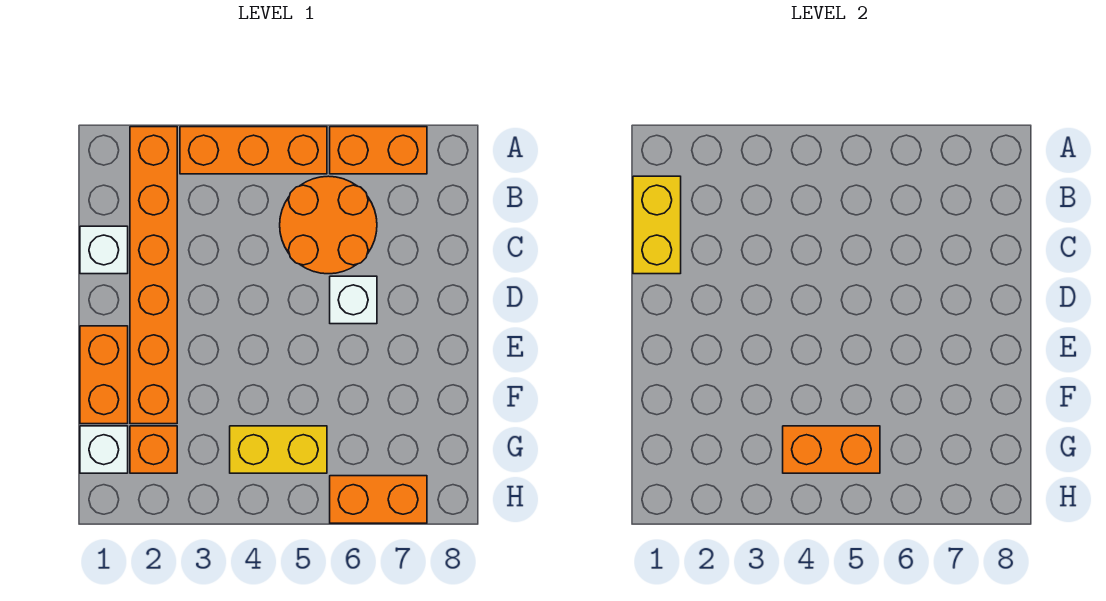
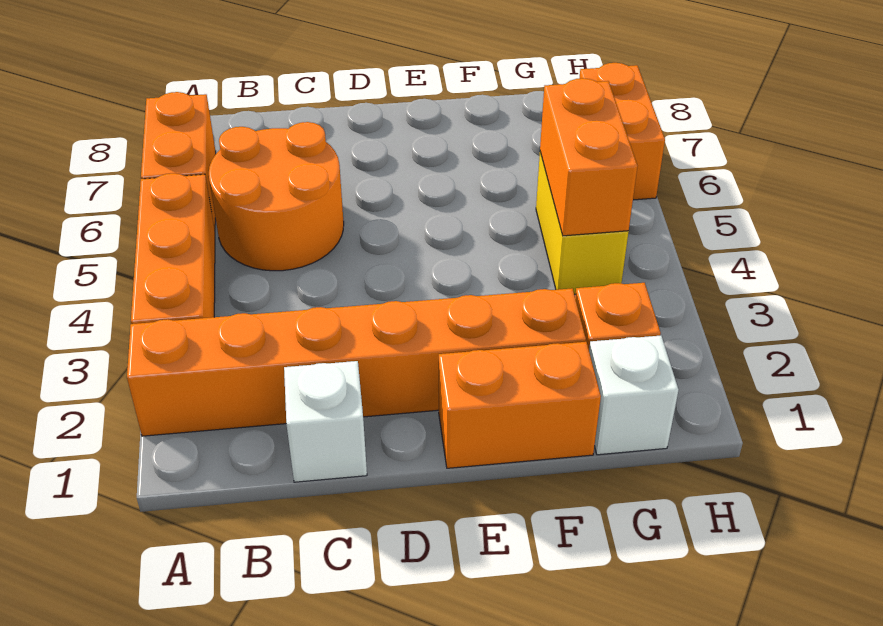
yellow 1x2 brick [633,176,681,274] -> none
white 1x1 brick [330,276,377,324] -> none

